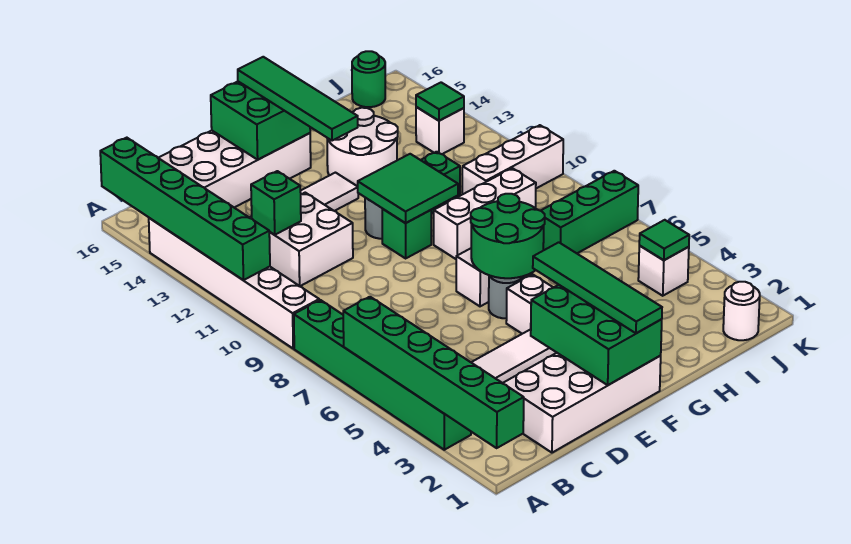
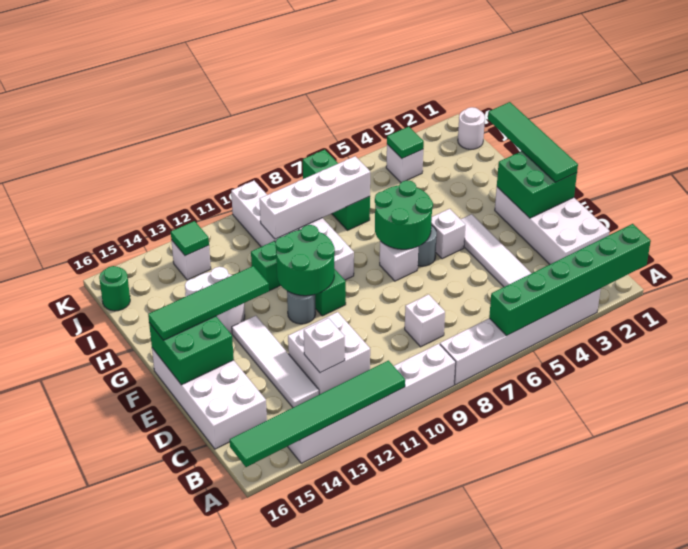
green 1x6 brick [294,300,471,450] -> white 1x6 brick [440,289,601,385]
green 1x6 brick [100,138,270,280] -> green 1x6 tile [230,361,405,467]
none -> white 1x1 brick [405,294,445,347]
green 1x1 brick [251,171,301,235] -> white 1x1 brick [304,318,345,373]
green 2x3 brick [531,285,662,385] -> green 2x2 brick [497,151,577,218]
green 1x4 tile [533,242,662,333] -> green 1x4 tile turned to [488,102,578,183]
green 2x2 tile [358,154,458,223] -> green 2x2 round brick [276,225,335,296]
none -> white 1x4 brick [260,156,370,239]

